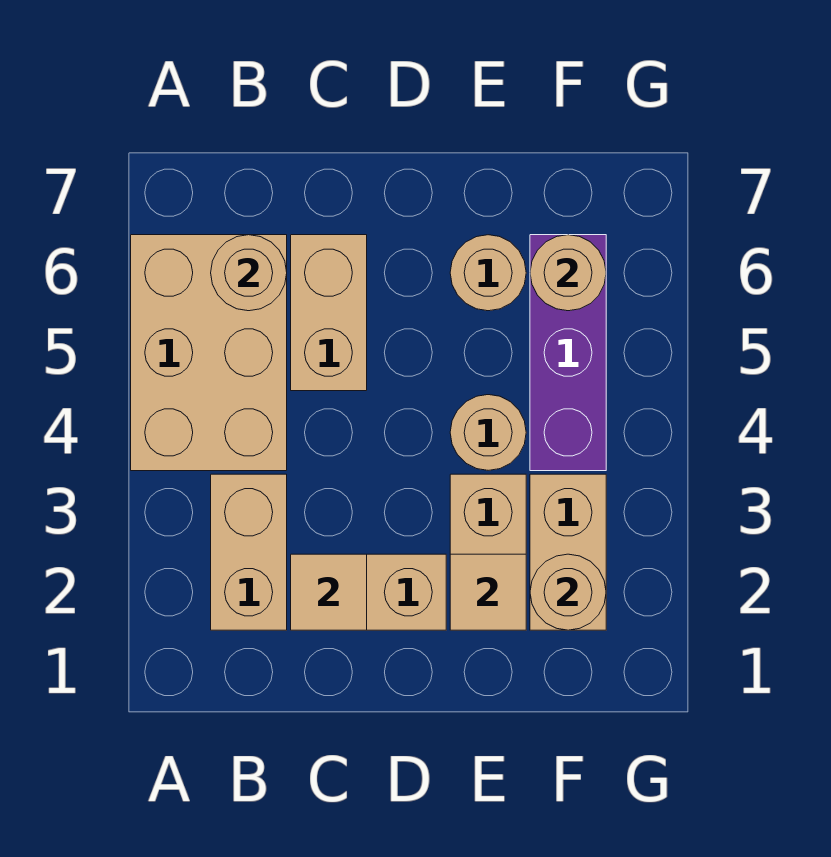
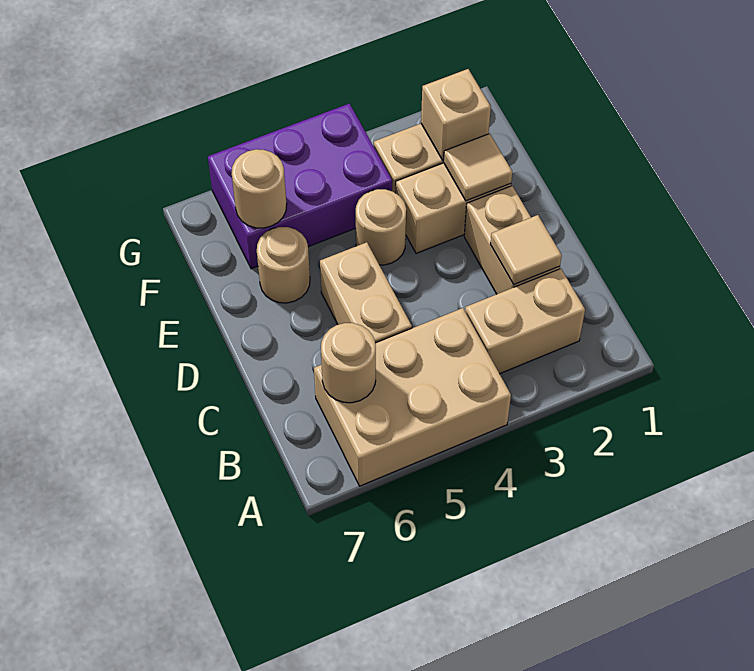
tan 1x2 brick [291,235,367,391] -> tan 1x2 brick turned to [320,242,412,343]
tan 1x1 round brick [530,554,606,630] -> tan 1x1 brick [421,69,491,160]
purple 1x3 brick [530,235,606,471] -> purple 2x3 brick [208,104,392,269]

